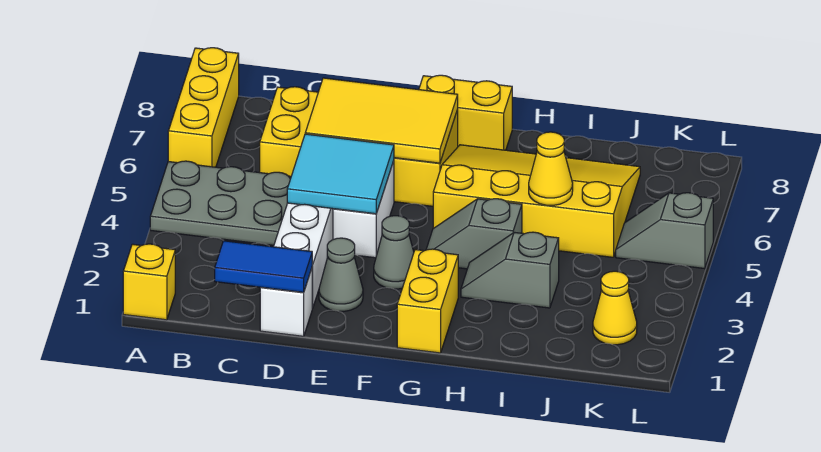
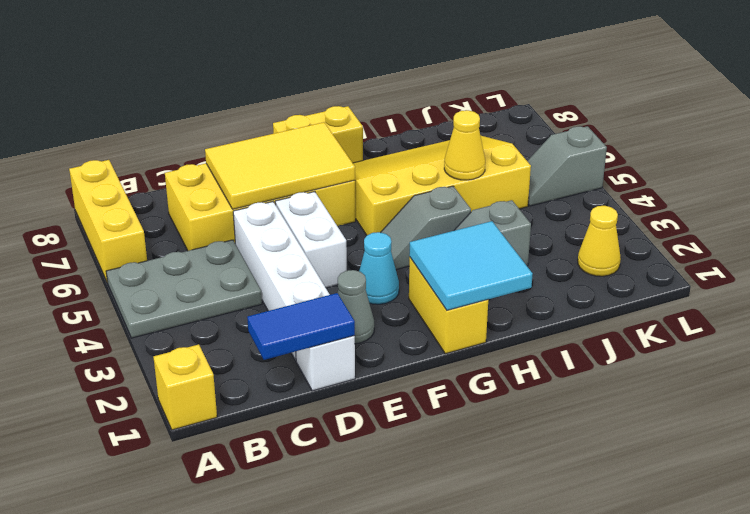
cyan 2x2 tile [287,134,394,214] -> cyan 2x2 tile moved to [409,221,533,310]
grey 1x1 cone [374,216,414,289] -> cyan 1x1 cone [359,232,399,304]

